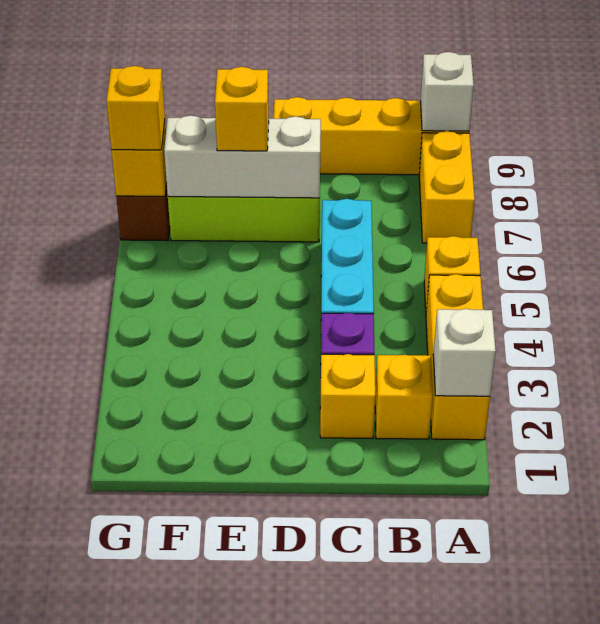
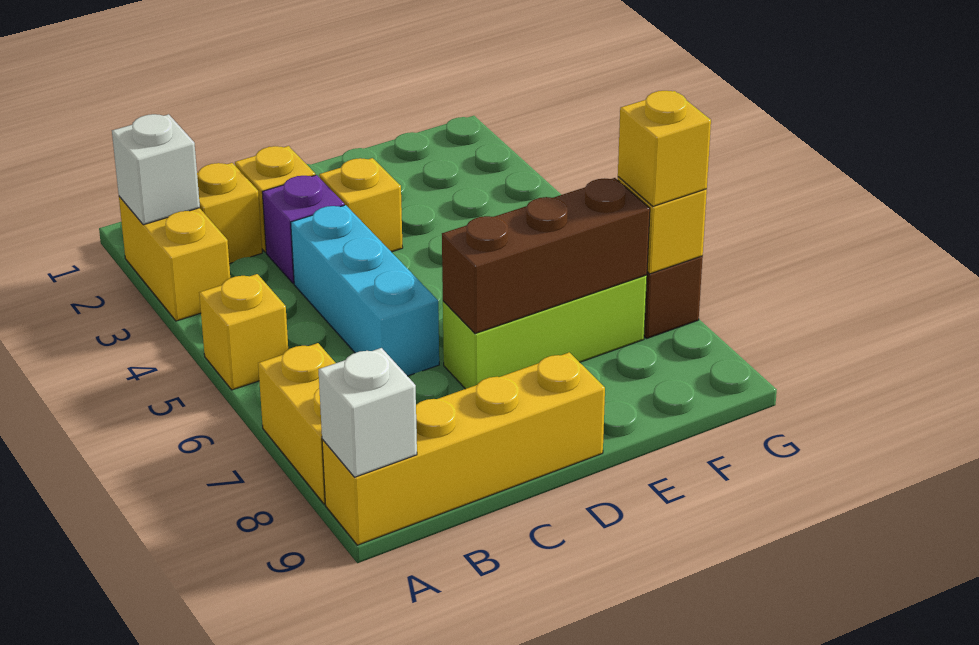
yellow 1x3 brick [426,274,490,440] -> yellow 1x2 brick [119,196,230,321]
white 1x3 brick [164,115,321,198] -> brown 1x3 brick [442,178,650,334]
yellow 1x1 brick [215,67,269,151] -> yellow 1x1 brick moved to [319,158,403,252]

